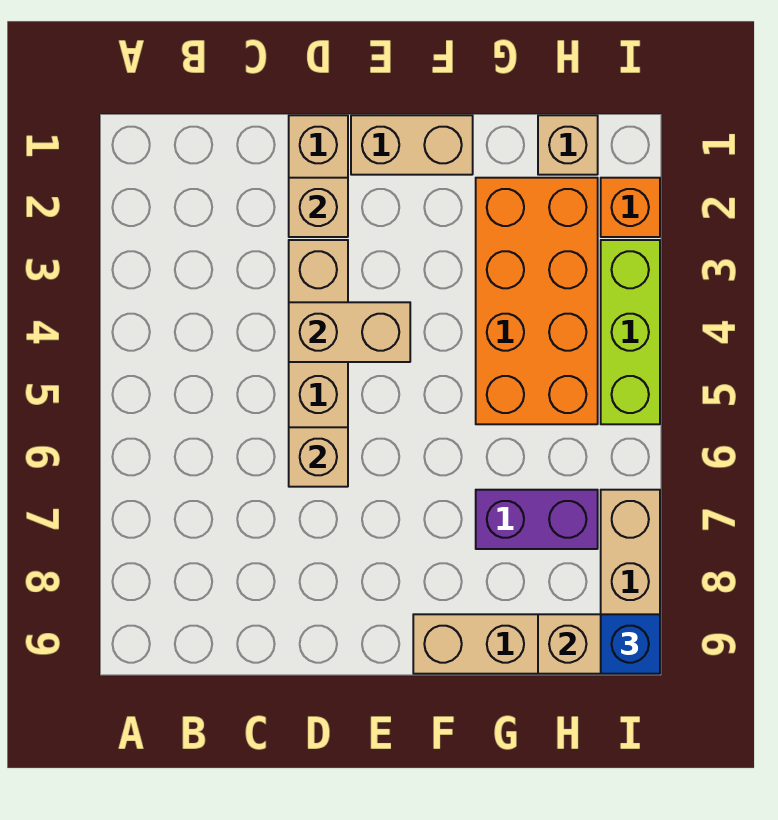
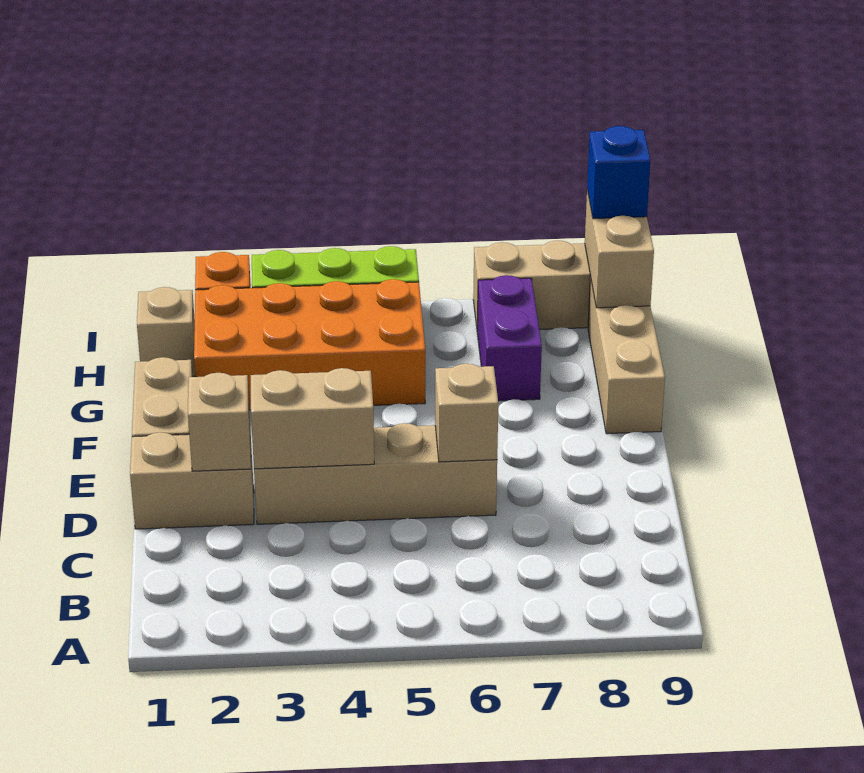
tan 1x2 brick [289,302,410,362] -> tan 1x2 brick turned to [251,368,374,469]

